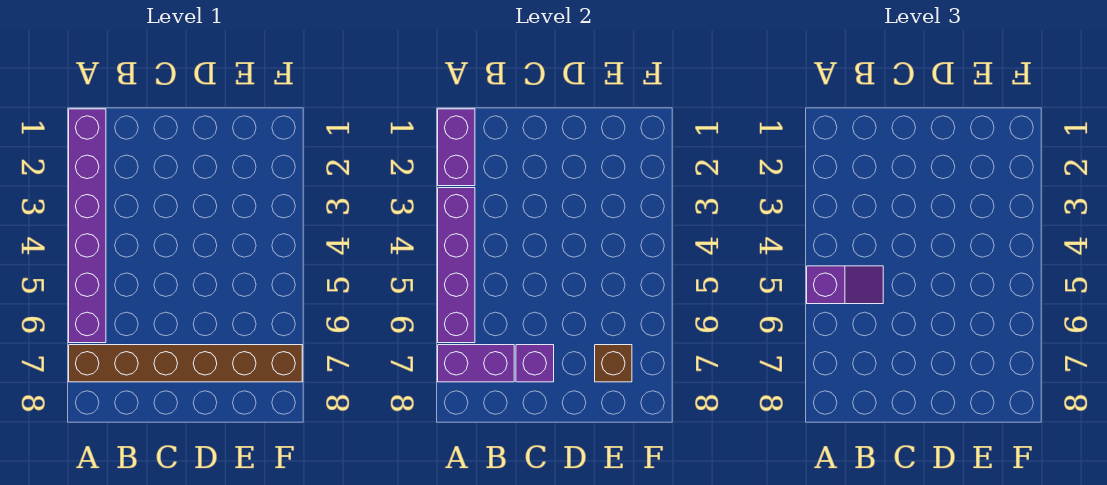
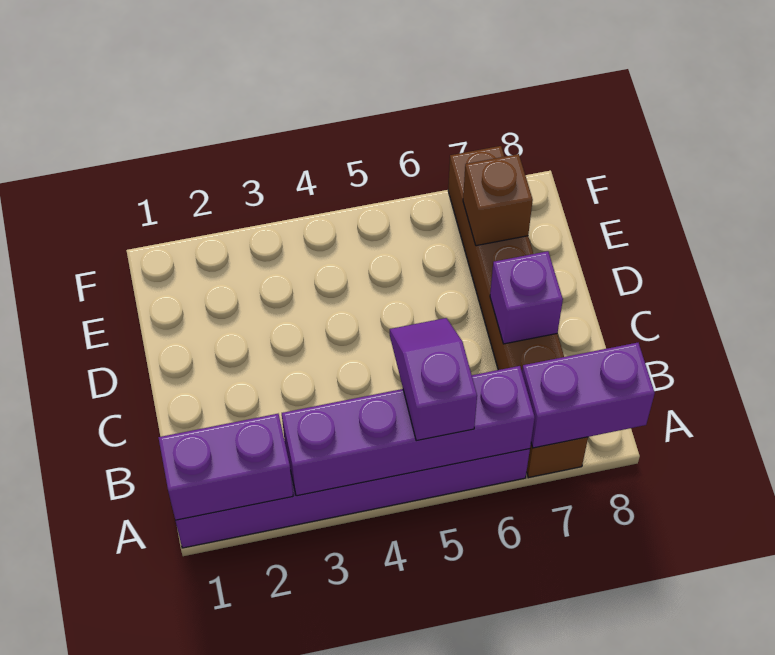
purple 1x2 brick [438,345,514,382] -> purple 1x2 brick turned to [522,343,655,448]

